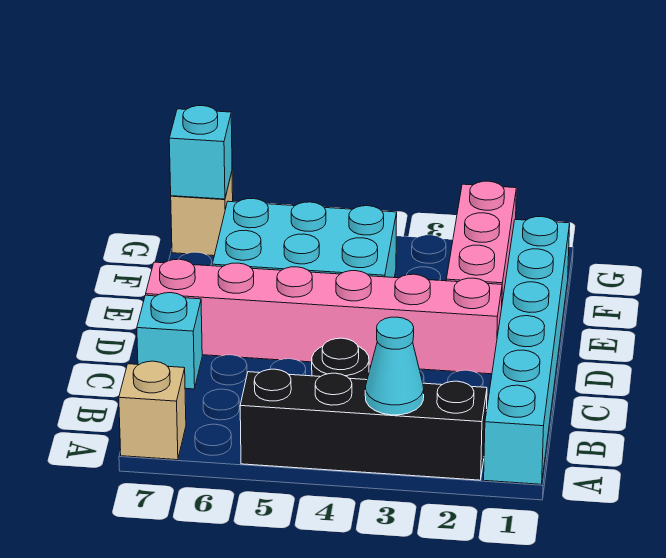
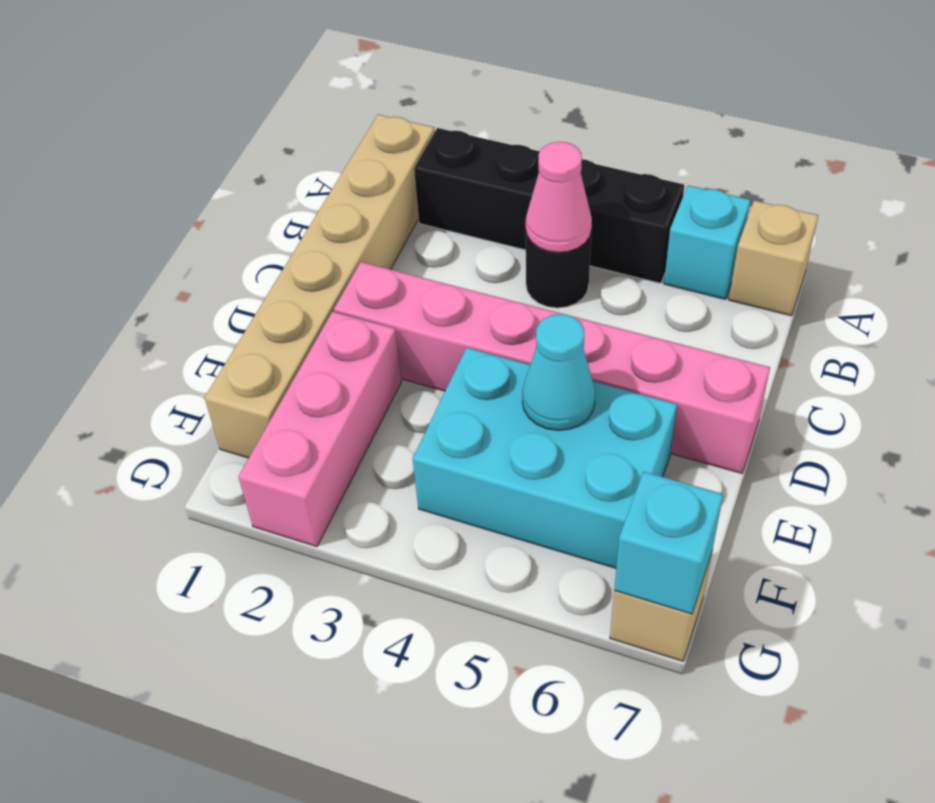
cyan 1x6 brick [484,217,570,484] -> tan 1x6 brick [205,114,435,458]
cyan 1x1 cone [365,317,424,415] -> cyan 1x1 cone moved to [522,314,595,430]
none -> pink 1x1 cone [526,142,592,252]
cyan 1x1 brick [137,293,202,389] -> cyan 1x1 brick moved to [664,185,751,299]

